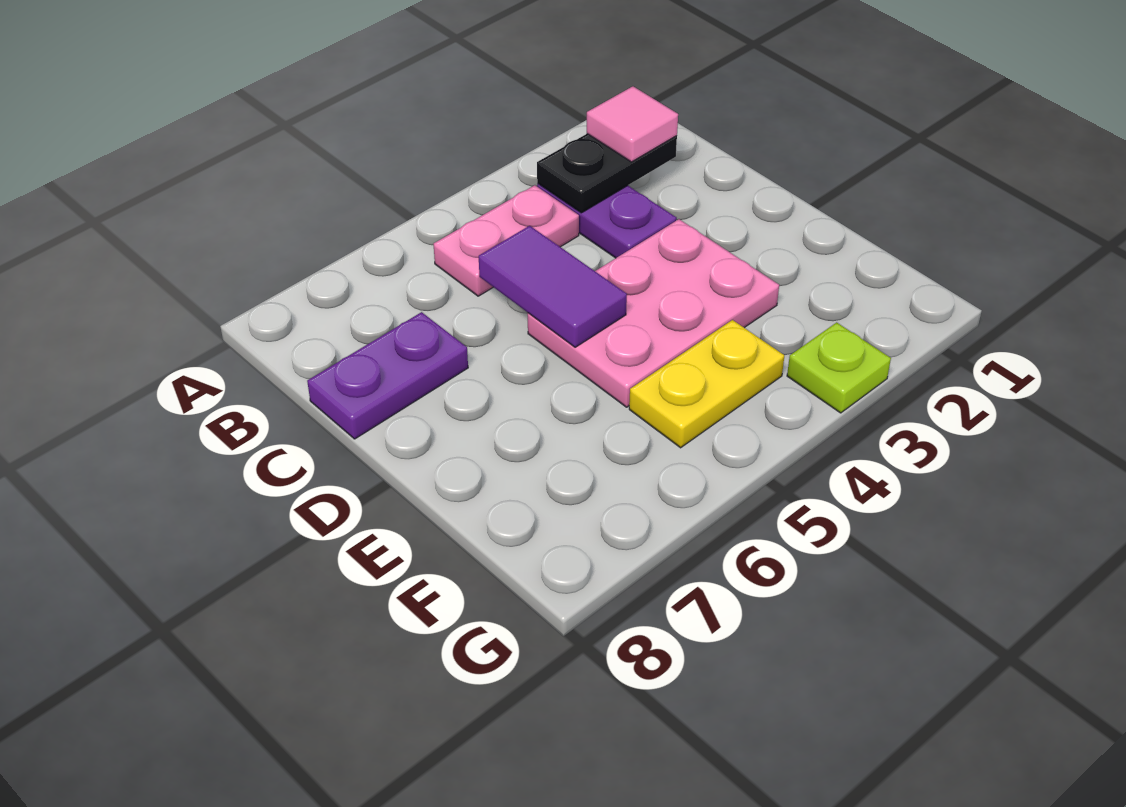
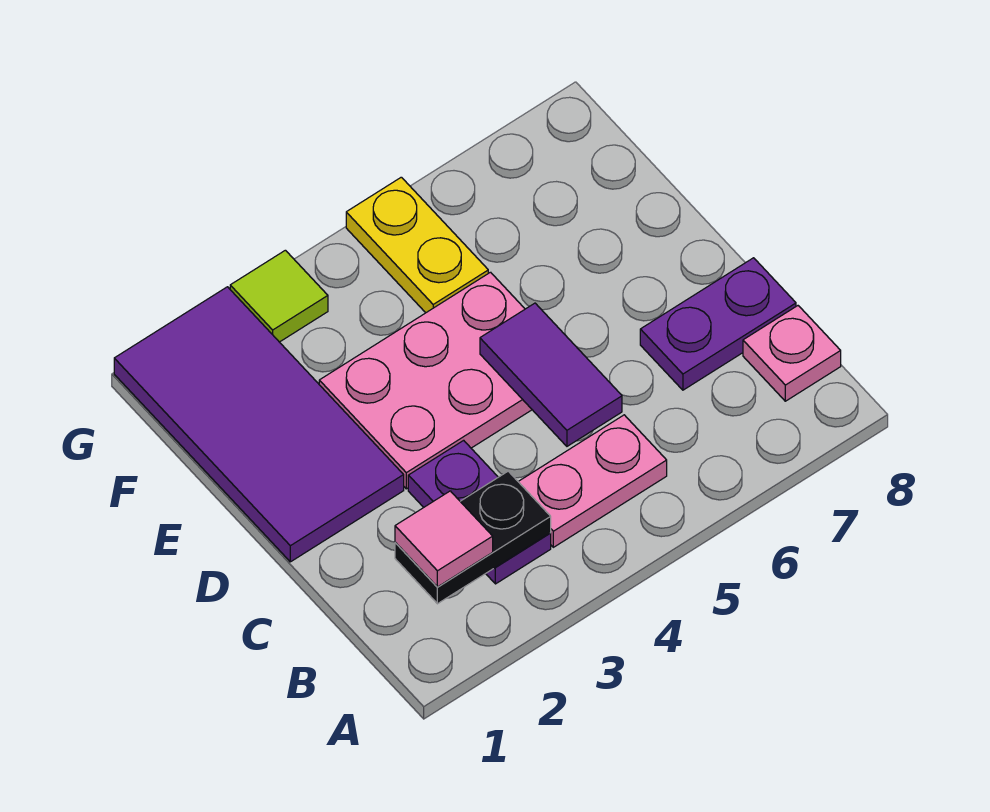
none -> pink 1x1 plate [743,306,841,401]
none -> purple 2x4 tile [114,287,404,562]
yellow 1x2 plate [629,320,784,448] -> yellow 1x2 plate turned to [346,177,488,313]
lime 1x1 plate [787,322,891,413] -> lime 1x1 tile [230,250,328,342]

